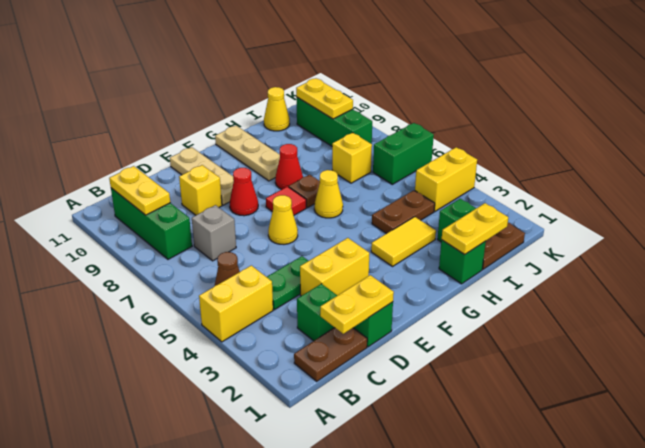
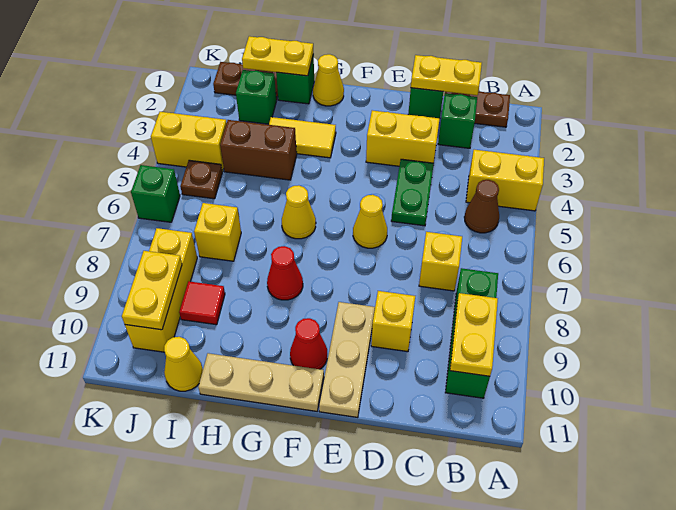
green 1x2 plate [267,256,308,310] -> green 1x2 plate turned to [391,159,434,226]
grey 1x1 brick [192,205,236,261] -> yellow 1x1 brick [419,232,462,291]
red 1x1 cone [230,168,258,216] -> red 1x1 cone moved to [290,318,327,369]
red 1x1 tile [266,187,306,215] -> red 1x1 tile moved to [179,281,225,325]
none -> yellow 1x1 cone [313,54,344,106]
brown 1x1 plate [289,175,320,208] -> brown 1x1 plate moved to [180,160,222,199]
tan 1x3 plate [215,126,280,181] -> tan 1x3 plate turned to [198,353,324,411]
brown 1x2 plate [372,190,435,234] -> brown 1x2 brick [220,120,297,180]
green 1x2 brick [373,123,434,184] -> green 1x1 brick [131,165,180,222]
green 1x3 brick [296,97,372,146] -> yellow 1x3 brick [125,228,197,352]

